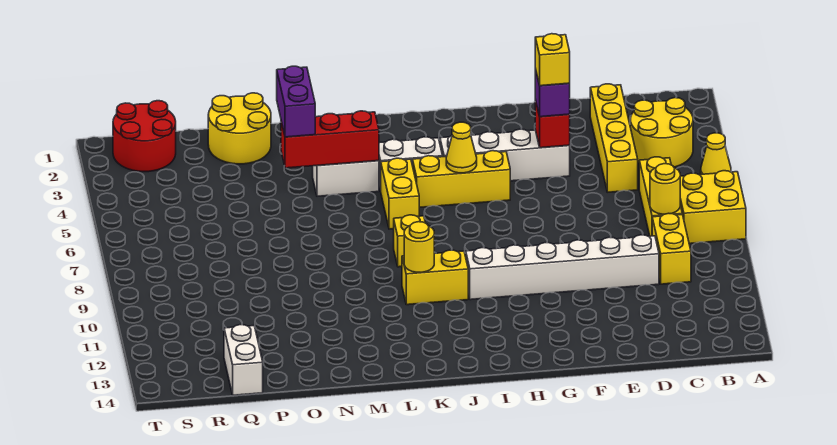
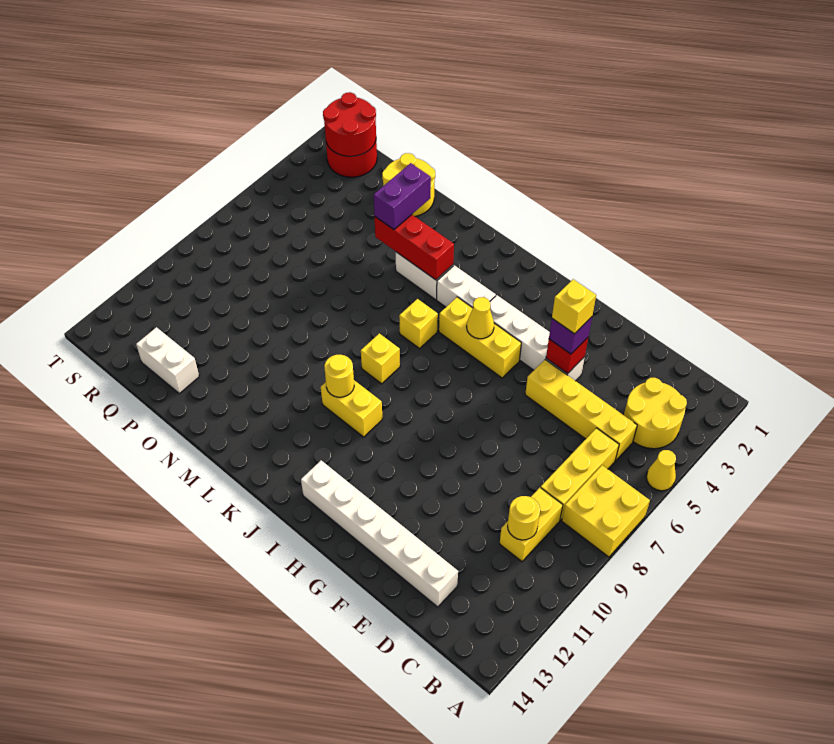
yellow 1x1 round brick [650,164,680,214] -> yellow 1x1 round brick moved to [508,496,540,540]
yellow 1x4 brick [590,84,638,192] -> yellow 1x4 brick turned to [525,360,637,461]
white 1x6 brick [466,235,659,300] -> white 1x6 brick moved to [301,460,458,607]
yellow 1x2 brick [381,158,419,229] -> yellow 1x1 brick [399,299,438,348]
white 1x2 brick [224,325,263,395] -> white 1x2 brick turned to [136,327,199,393]
none -> red 2x2 round brick [323,92,376,156]

